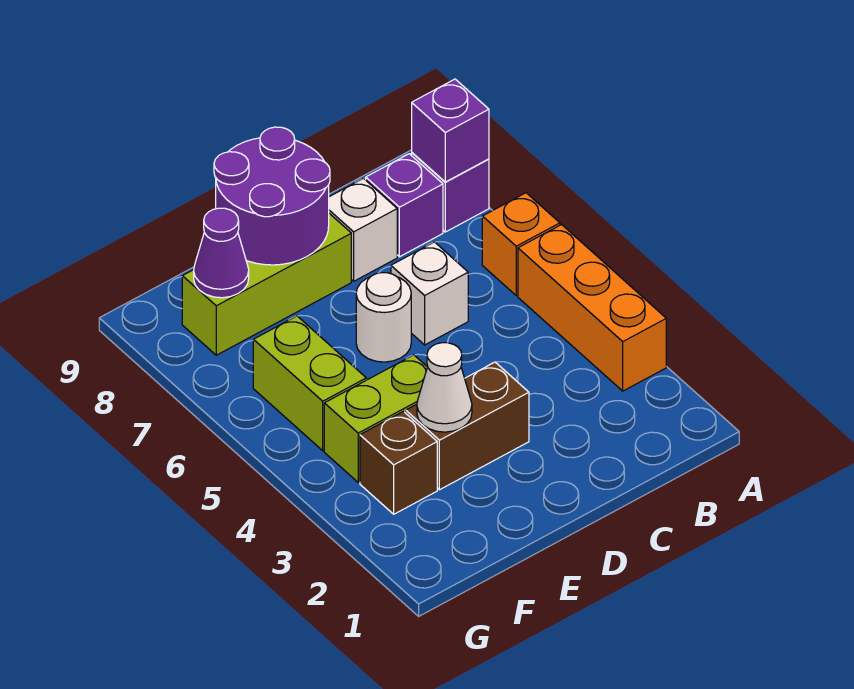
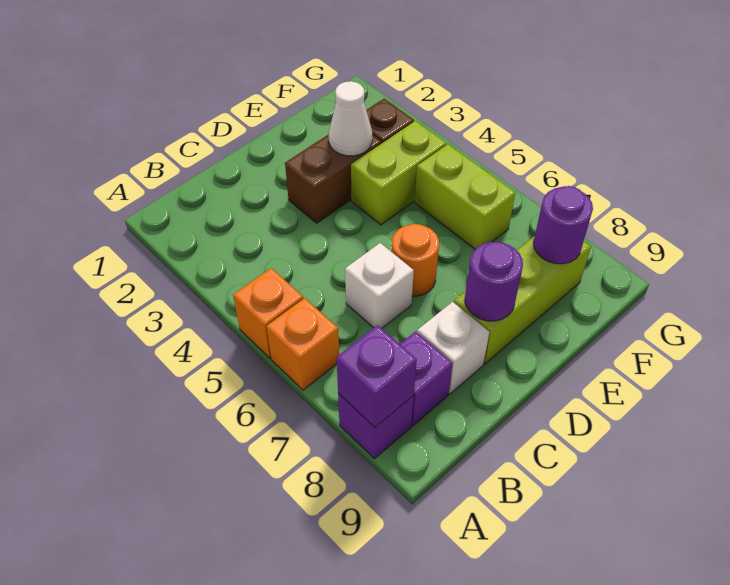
orange 1x3 brick [518,225,666,391] -> orange 1x1 brick [233,268,303,358]
white 1x1 round brick [356,273,411,362] -> orange 1x1 round brick [392,224,439,296]
purple 2x2 round brick [214,127,330,265] -> purple 1x1 round brick [465,242,523,321]
purple 1x1 cone [194,208,249,298] -> purple 1x1 round brick [534,186,593,264]

